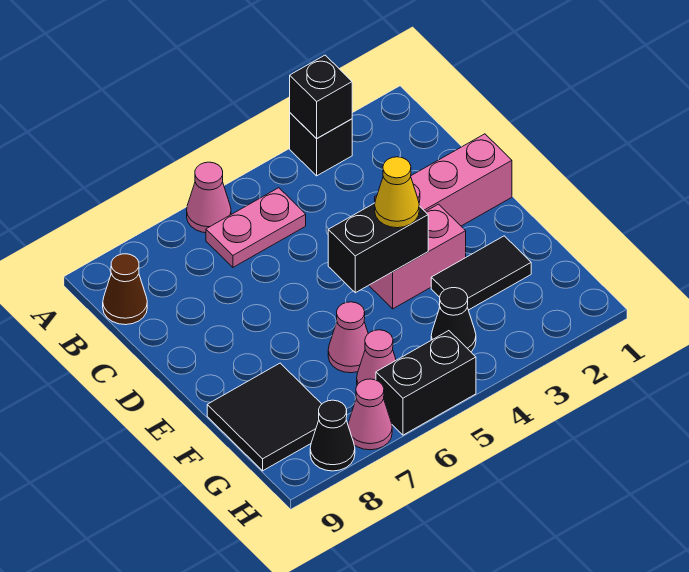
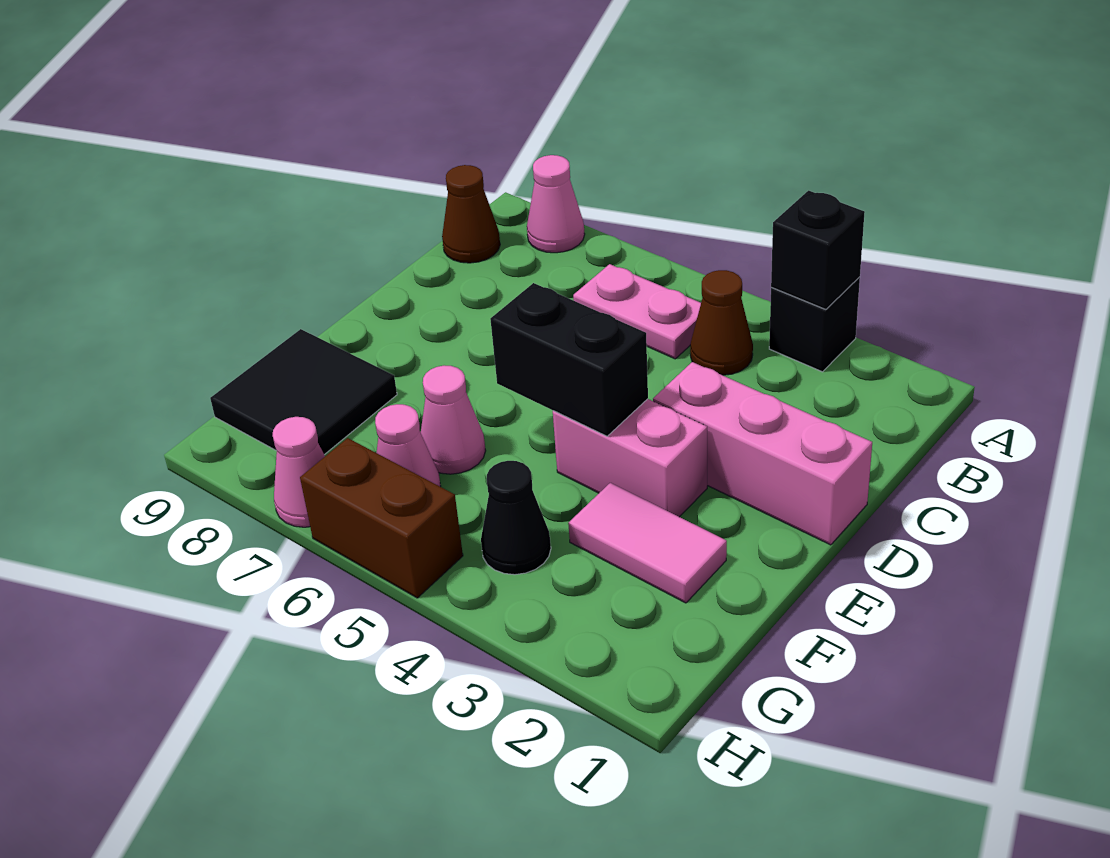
pink 1x1 cone [187,162,231,233] -> pink 1x1 cone moved to [527,155,585,253]
none -> brown 1x1 cone [690,270,753,375]
yellow 1x1 cone [375,157,419,228] -> none
black 1x2 tile [431,236,531,310] -> pink 1x2 tile [568,483,727,603]
black 1x2 brick [376,331,476,435] -> brown 1x2 brick [300,438,463,598]
black 1x1 cone [310,400,355,471] -> none

